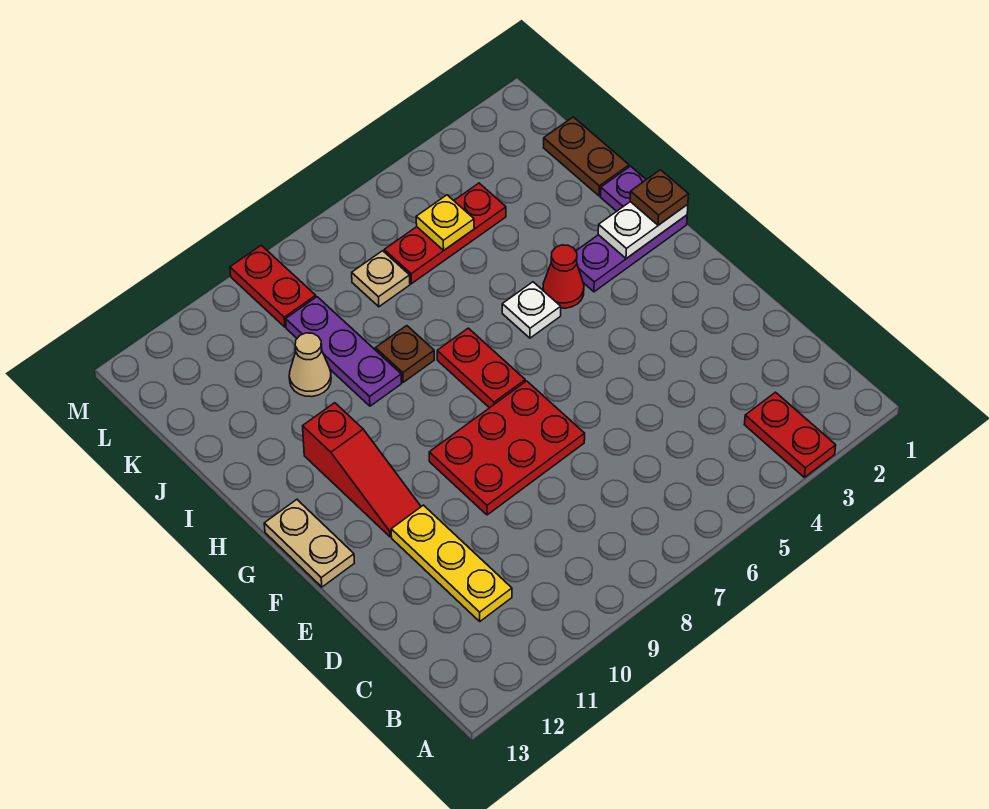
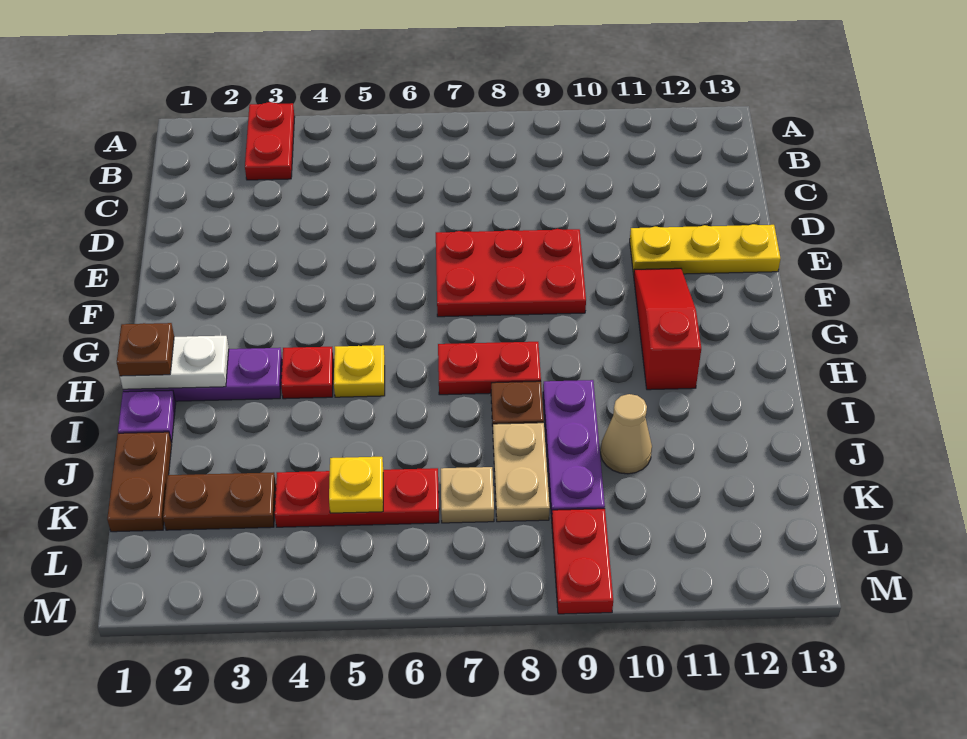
yellow 1x3 plate [391,505,512,621] -> yellow 1x3 plate turned to [630,224,780,275]
tan 1x2 plate [264,500,354,587] -> tan 1x2 plate moved to [493,423,550,522]
red 1x2 plate [437,328,525,408] -> red 1x2 plate turned to [438,342,541,395]
red 1x1 cone [543,245,584,308] -> red 1x1 plate [281,347,334,399]
white 1x1 plate [502,282,561,338] -> yellow 1x1 plate [334,345,385,397]
none -> brown 1x2 plate [163,472,276,530]

